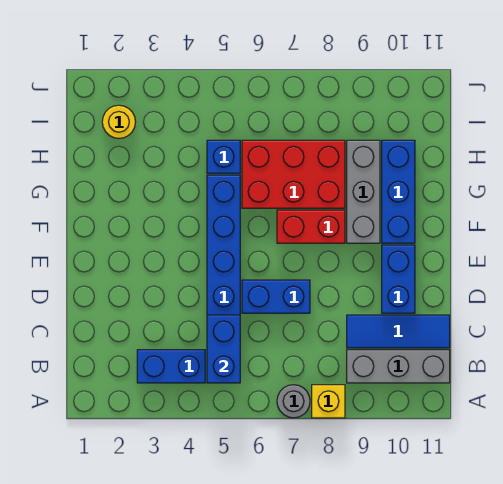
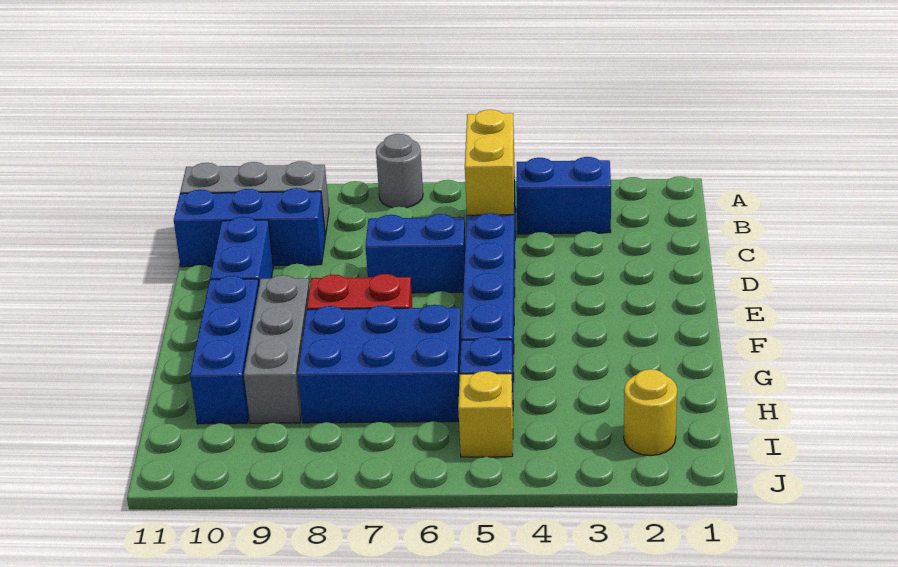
yellow 1x1 brick [312,385,345,418] -> yellow 1x1 brick moved to [458,371,513,457]
blue 1x2 brick [207,315,240,383] -> yellow 1x2 brick [465,110,514,215]
blue 1x3 tile [347,315,450,348] -> blue 1x3 brick [174,188,325,267]
red 2x3 brick [242,140,345,208] -> blue 2x3 brick [298,305,462,423]

